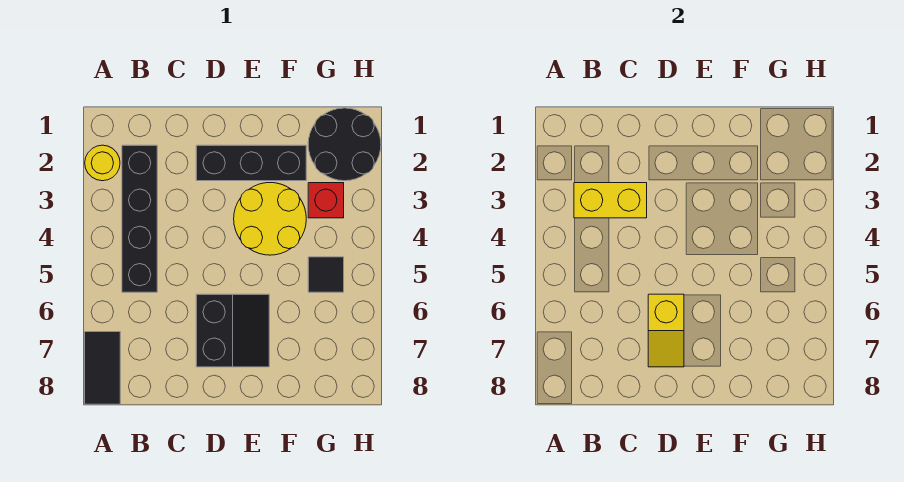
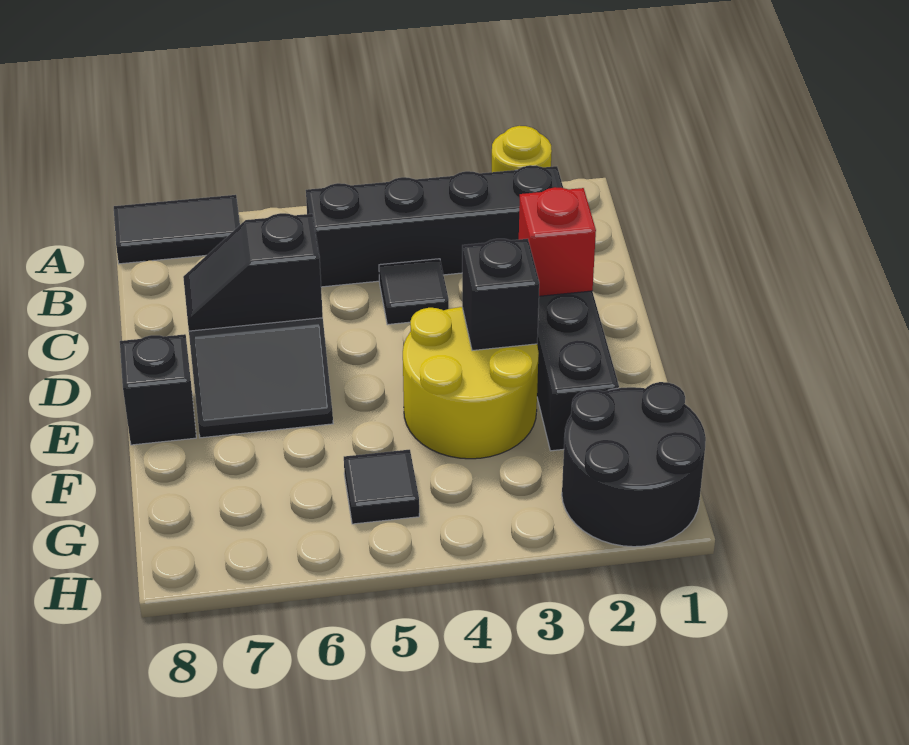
yellow 1x2 brick [574,183,647,218] -> none
none -> black 1x1 tile [379,259,449,325]
yellow 1x2 slope [648,294,684,367] -> black 1x2 slope [183,213,323,331]
none -> black 1x1 brick [462,239,539,351]
none -> black 1x1 brick [120,334,196,445]
red 1x1 brick [308,183,344,218] -> red 1x1 brick moved to [519,187,596,296]

